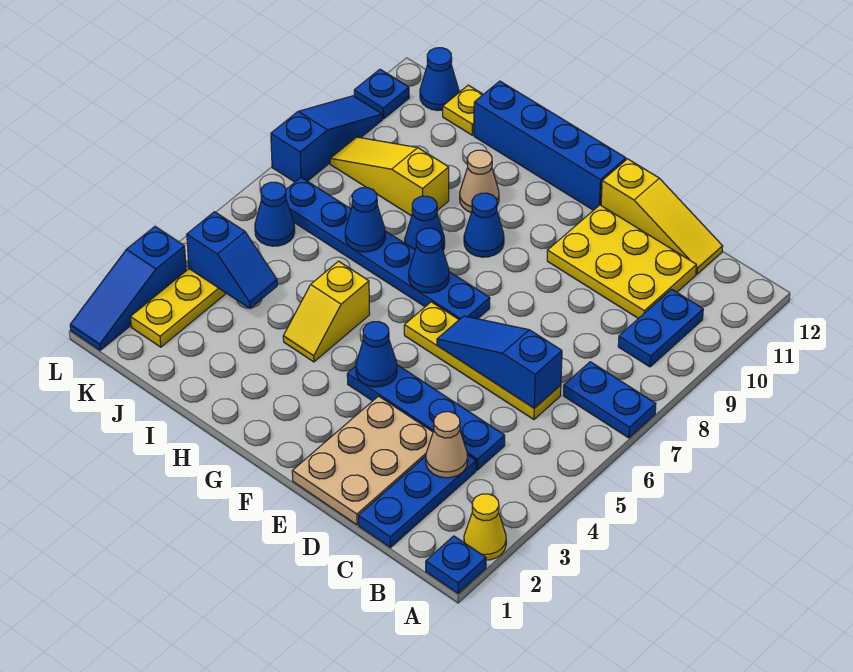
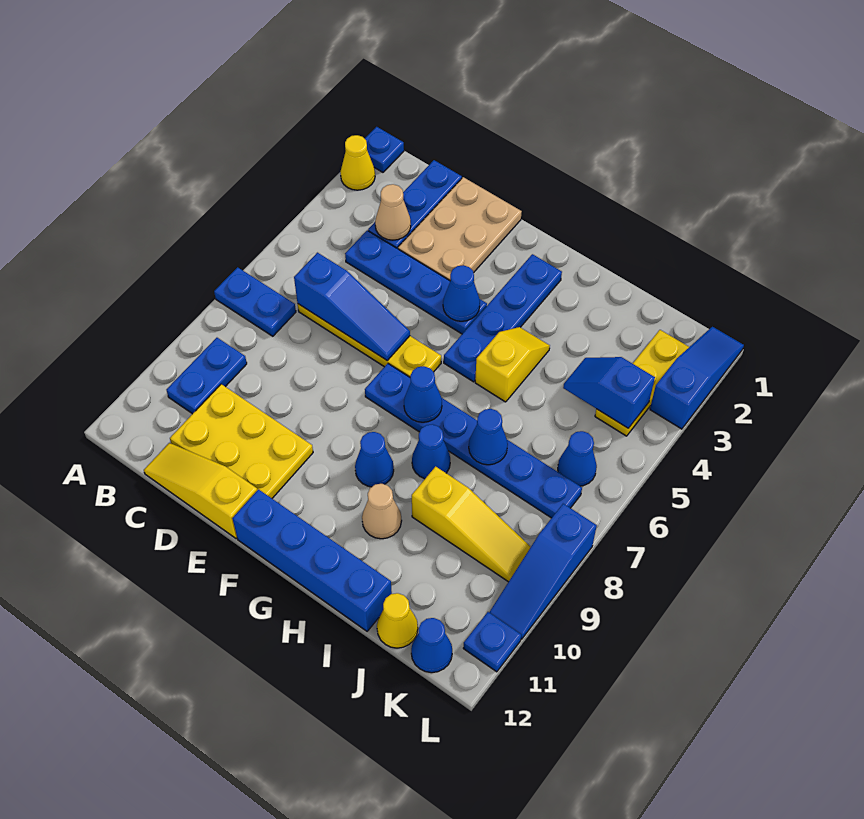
none -> blue 1x4 plate [444,254,562,382]
yellow 1x1 plate [443,85,483,135] -> yellow 1x1 cone [377,593,418,648]

